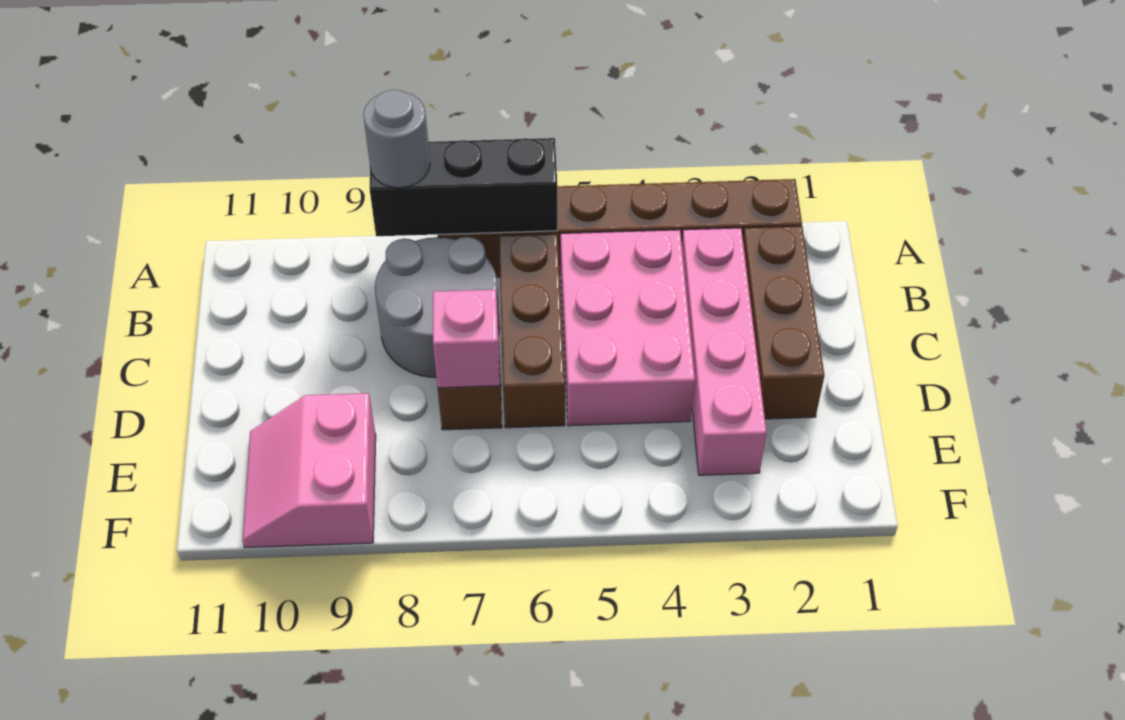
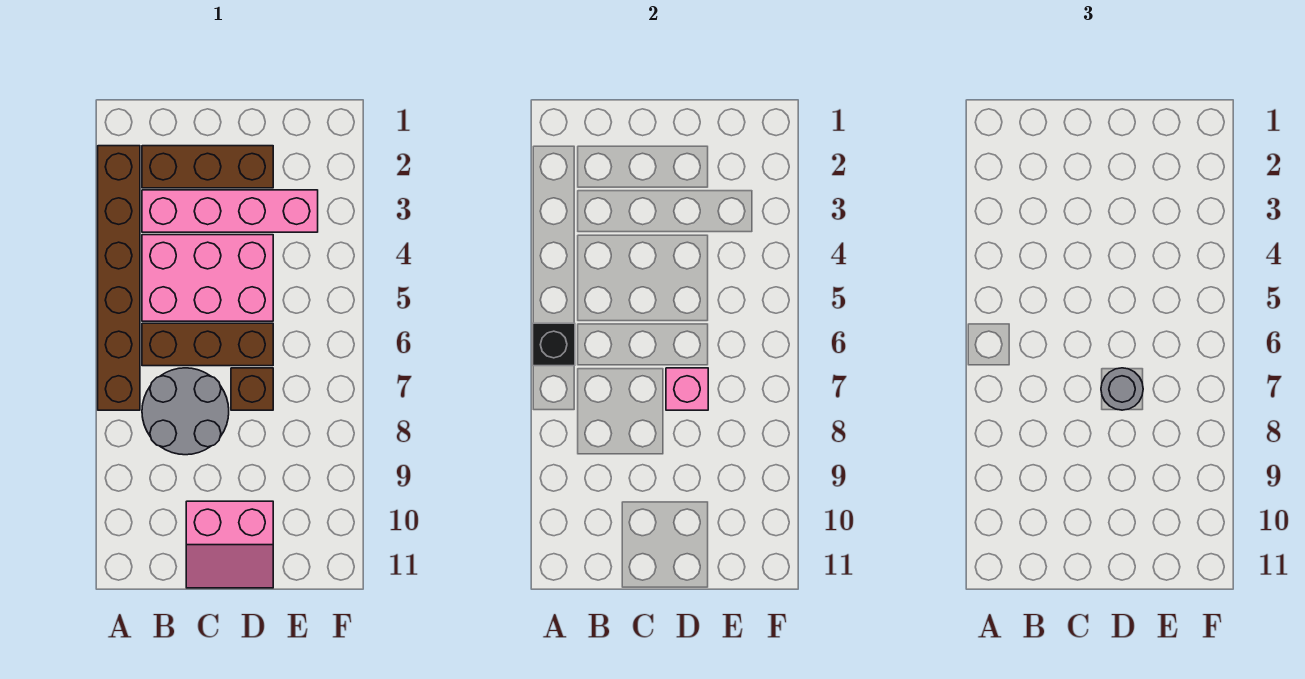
black 1x3 brick [370,138,557,236] -> black 1x1 brick [533,323,575,366]
grey 1x1 round brick [363,90,430,188] -> grey 1x1 round brick moved to [1101,368,1143,410]
pink 2x2 slope [242,393,376,548] -> pink 2x2 slope moved to [186,501,273,588]

